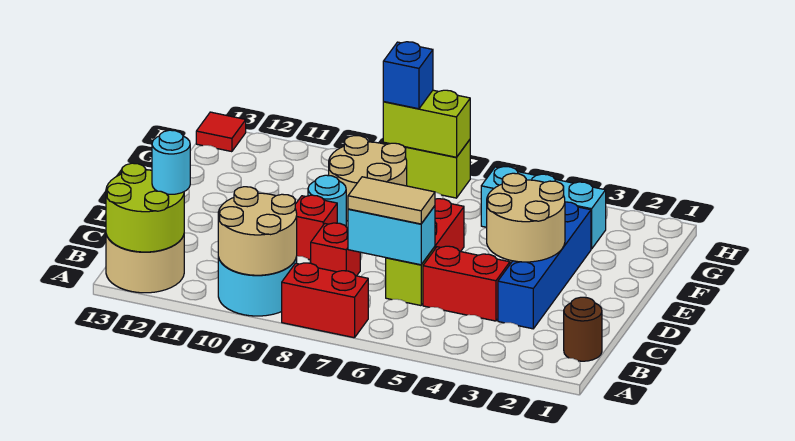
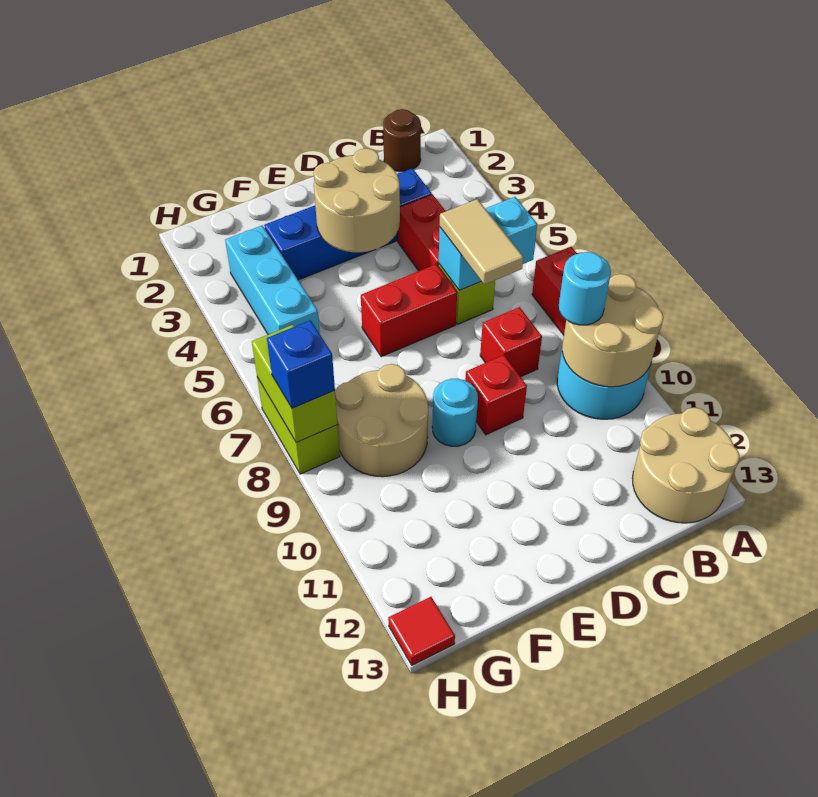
lime 2x2 round brick [106,163,184,252] -> none
cyan 1x1 round brick [152,130,190,194] -> cyan 1x1 round brick moved to [559,252,611,325]
cyan 1x2 brick [348,206,435,265] -> cyan 1x2 brick turned to [439,197,537,291]

